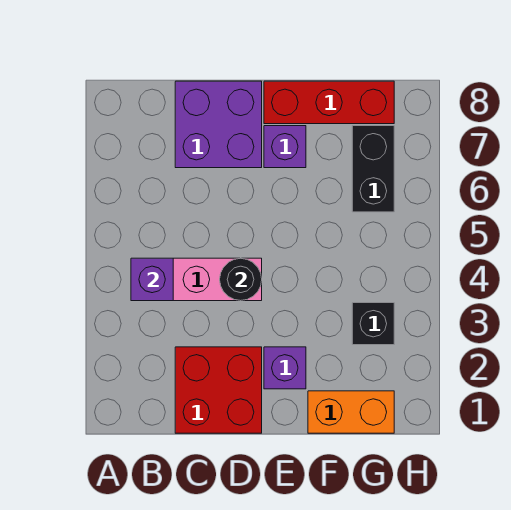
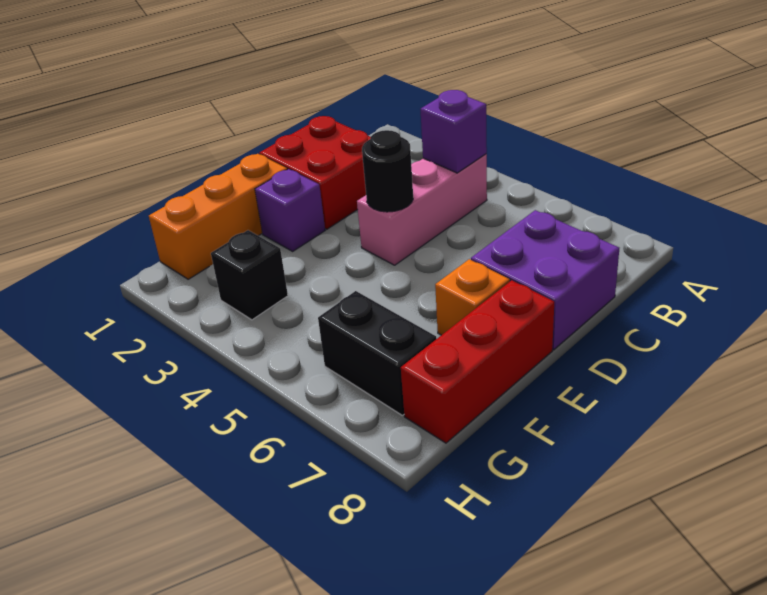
purple 1x1 brick [264,126,306,168] -> orange 1x1 brick [435,259,510,335]
orange 1x2 brick [308,391,394,433] -> orange 1x3 brick [149,154,287,279]

